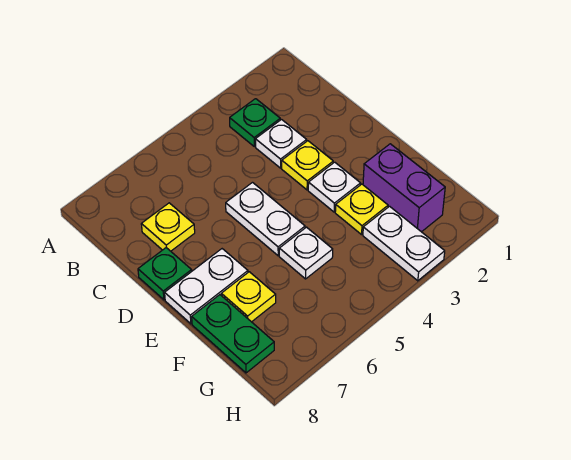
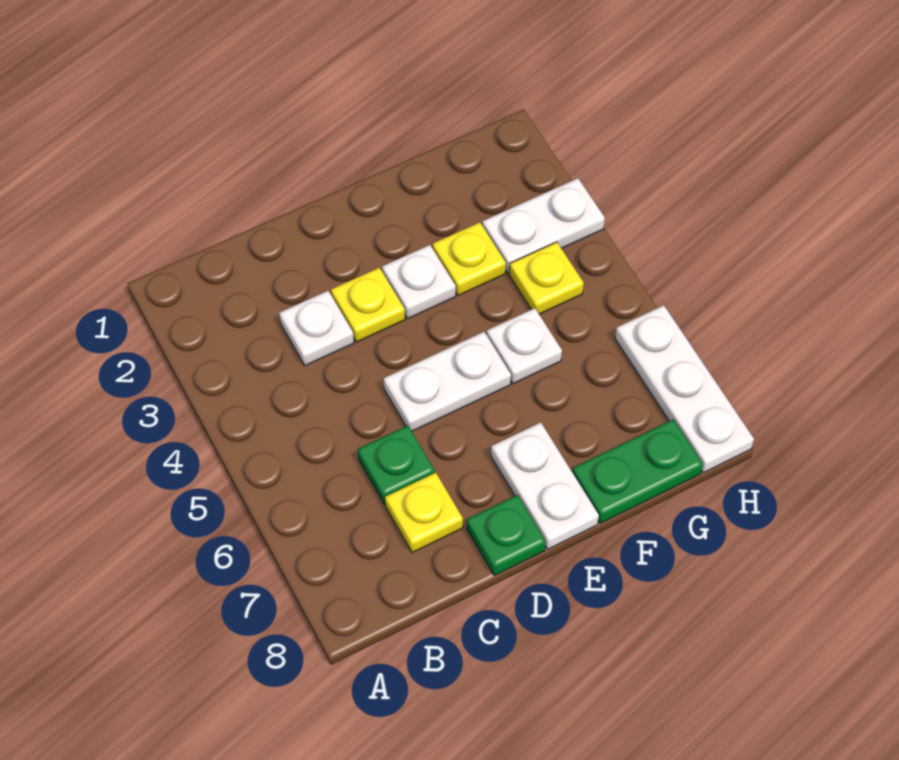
green 1x1 plate [230,99,280,147] -> green 1x1 plate moved to [358,426,435,504]
purple 1x2 brick [363,144,445,232] -> none
yellow 1x1 plate [221,272,276,322] -> yellow 1x1 plate moved to [509,242,584,314]
none -> white 1x3 plate [615,305,754,473]

